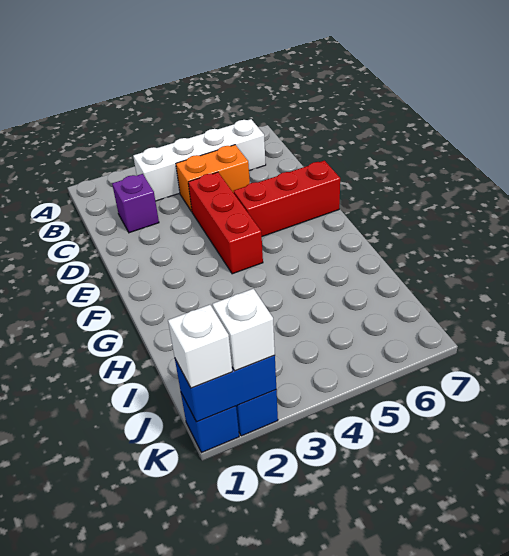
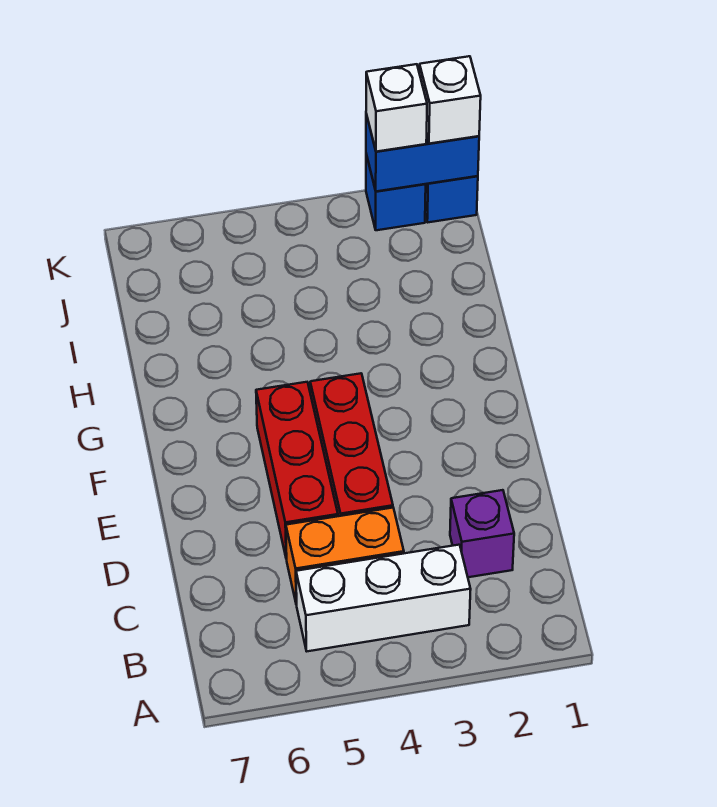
white 1x4 brick [133,119,266,201] -> white 1x3 brick [296,545,471,651]
red 1x3 brick [234,161,340,236] -> red 1x3 brick turned to [256,382,338,559]

